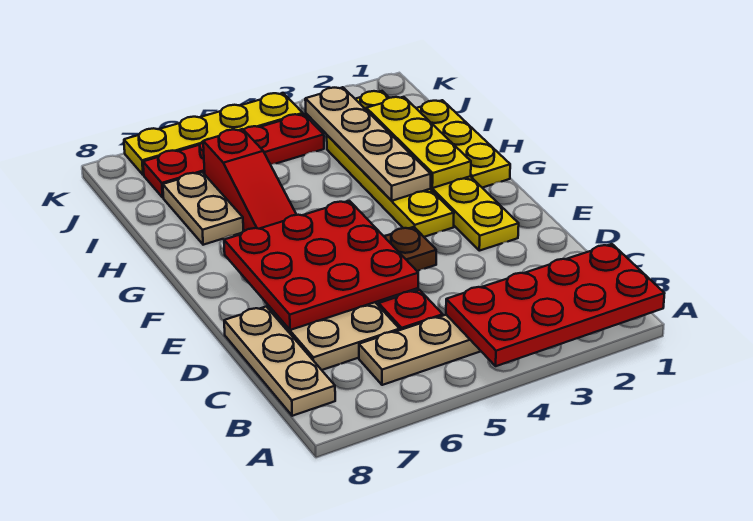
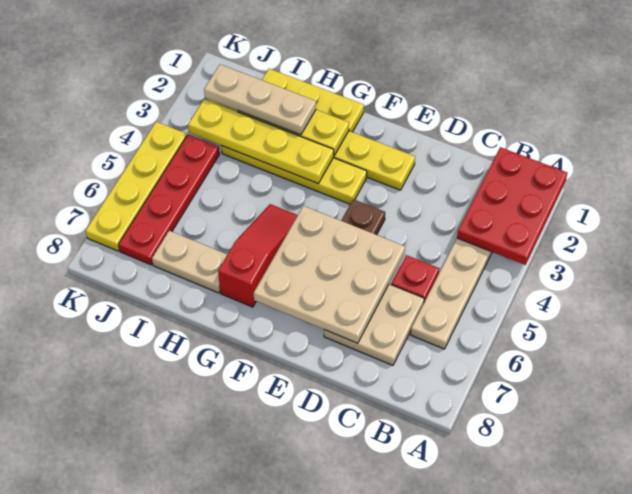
red 2x4 plate [446,244,665,366] -> red 2x3 plate [457,147,567,265]
tan 1x3 plate [224,307,335,416] -> tan 1x3 plate moved to [204,64,316,135]
red 3x3 plate [224,201,418,330] -> tan 3x3 plate [254,206,405,343]
tan 1x4 plate [305,87,431,201] -> yellow 1x4 plate [188,99,334,184]
red 1x3 slope [203,129,296,231] -> red 1x3 slope turned to [218,204,298,307]

